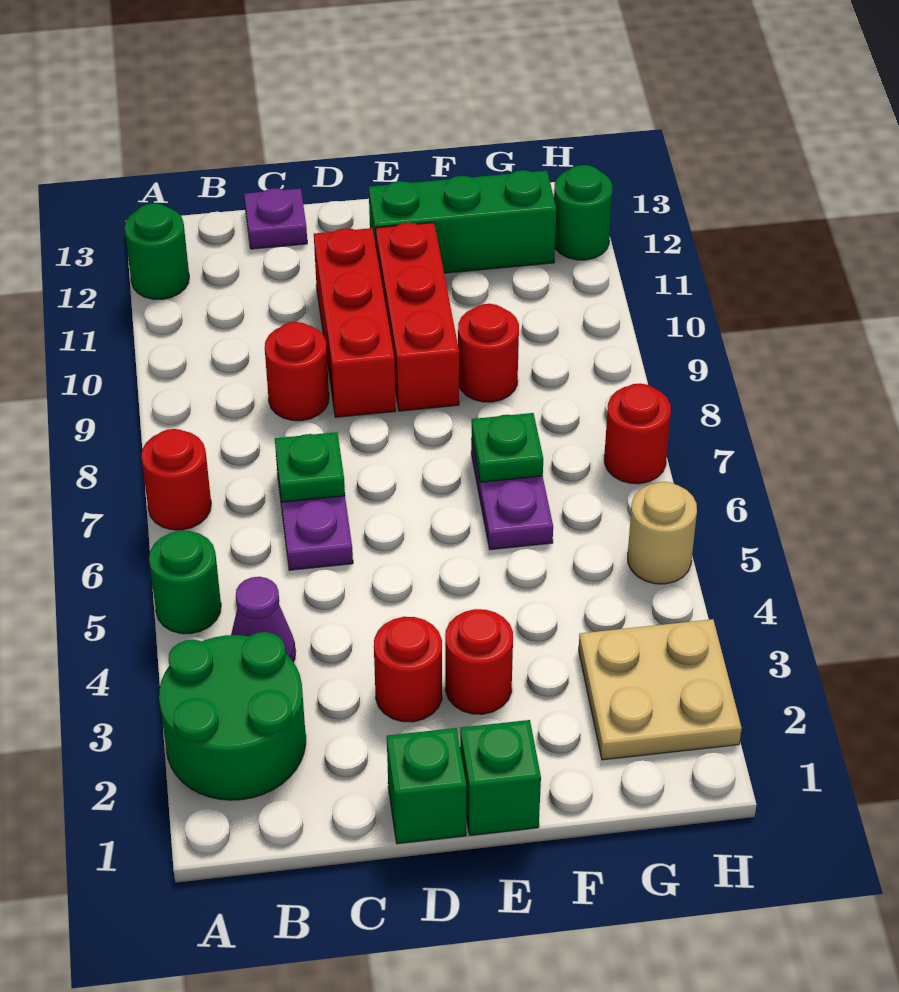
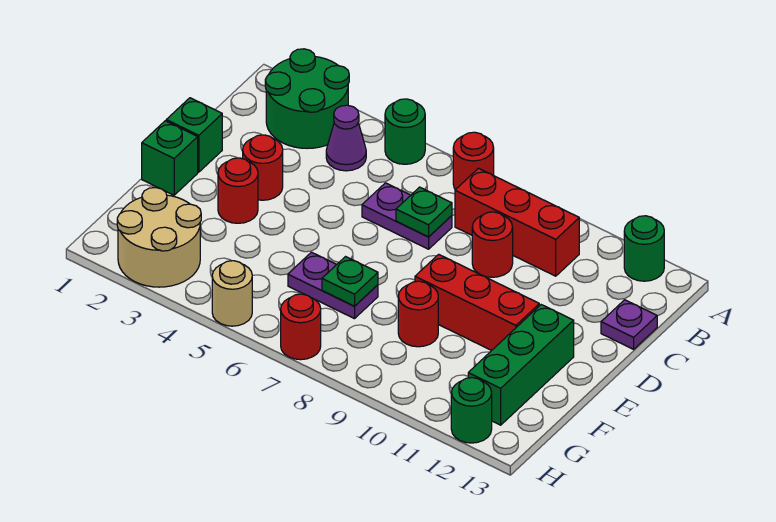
red 1x3 brick [314,228,396,417] -> red 1x3 brick moved to [455,168,579,276]
tan 2x2 plate [579,619,742,760] -> tan 2x2 round brick [117,188,201,287]

